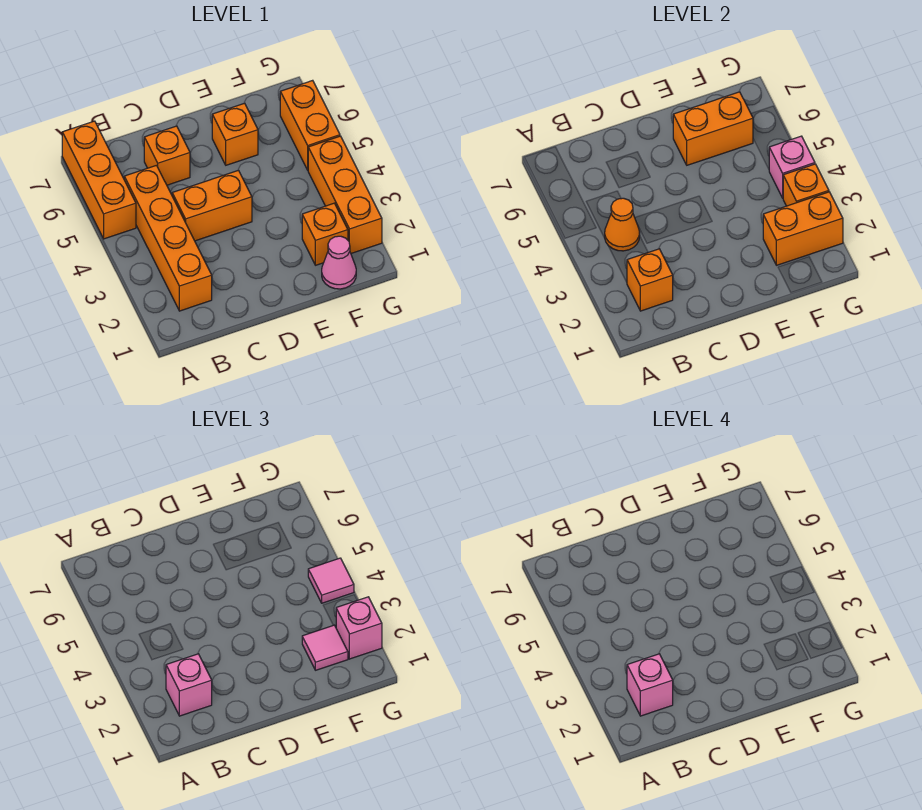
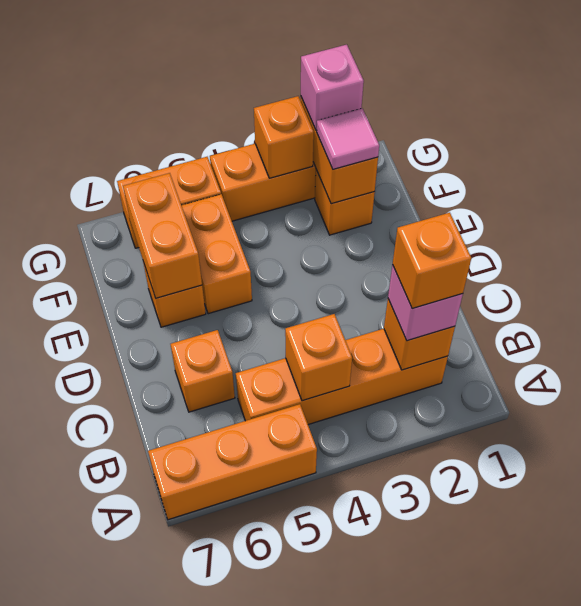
pink 1x1 brick [627,654,673,716] -> orange 1x1 brick [393,213,471,308]
orange 1x1 cone [605,198,640,251] -> orange 1x1 brick [285,314,352,401]
orange 1x2 brick [172,170,252,241] -> orange 1x2 brick moved to [181,194,252,314]
pink 1x1 cone [322,236,356,289] -> none
pink 1x1 brick [769,136,815,198] -> none
pink 1x1 tile [308,558,354,603] -> none

